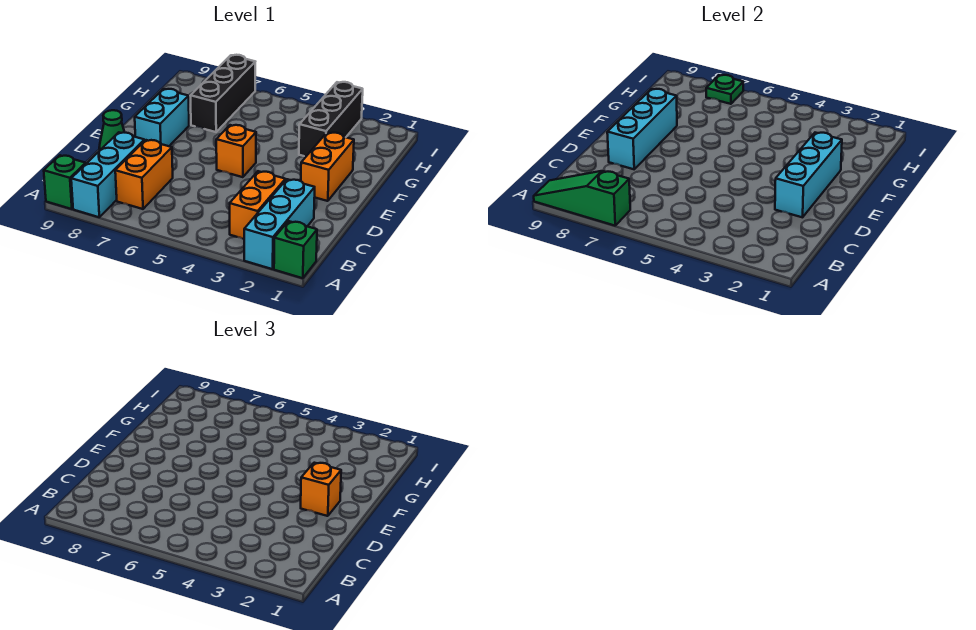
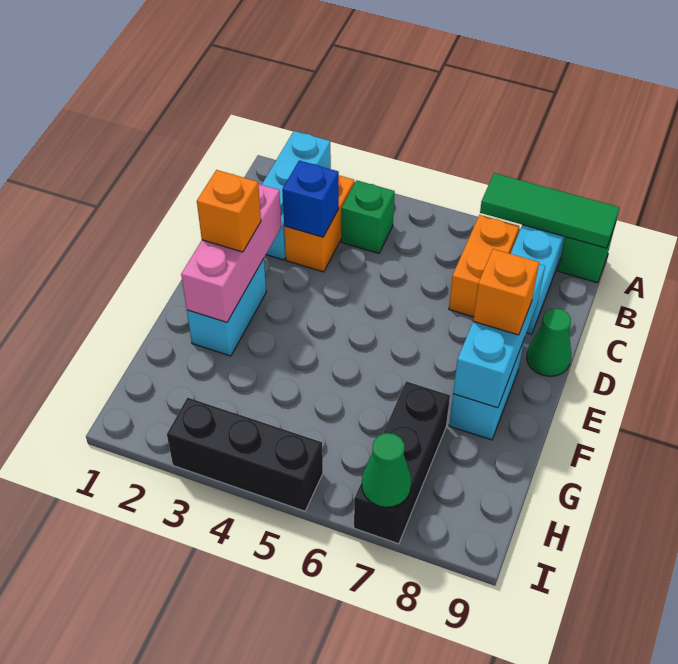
green 1x1 brick [274,221,317,278] -> green 1x1 brick moved to [341,180,395,253]
green 1x3 slope [534,171,630,226] -> green 1x3 tile [480,173,620,248]
none -> blue 1x1 brick [282,160,339,237]
cyan 1x3 brick [775,133,842,217] -> pink 1x3 brick [181,184,281,322]
orange 1x2 brick [301,133,354,201] -> cyan 1x2 brick [187,259,266,356]
orange 1x1 brick [216,125,256,177] -> orange 1x1 brick moved to [473,249,539,335]
black 1x3 brick [299,82,363,156] -> black 1x3 brick turned to [167,398,323,511]
green 1x1 plate [706,75,743,104] -> green 1x1 cone [362,433,411,507]

